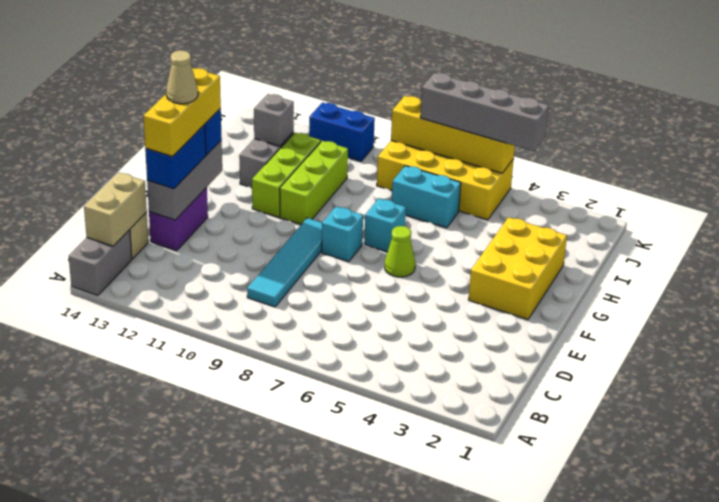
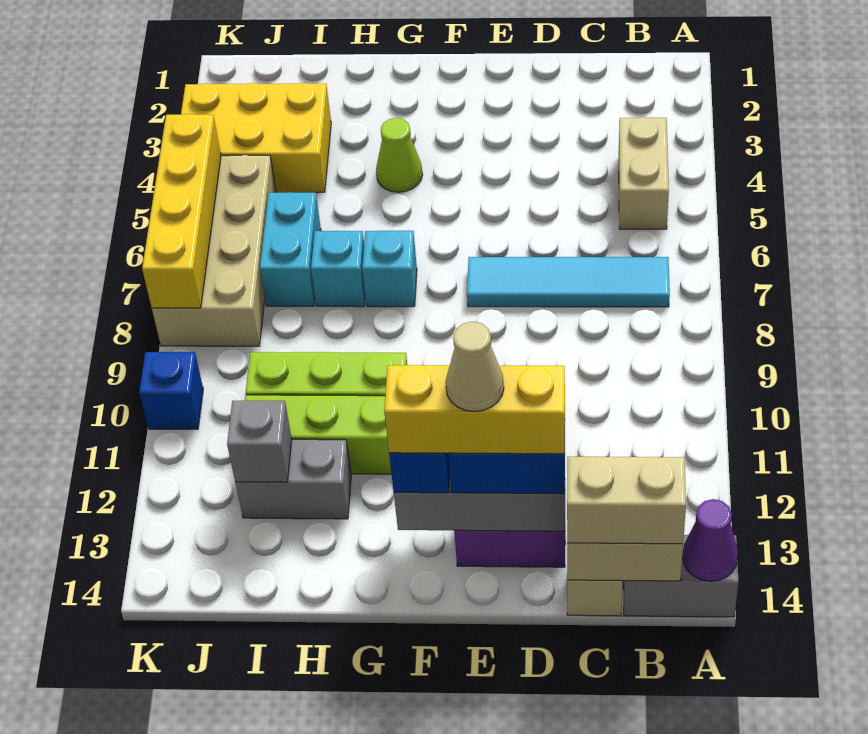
none -> purple 1x1 cone [682,499,738,581]
none -> tan 1x2 brick [619,117,669,229]
none -> tan 1x2 brick [567,457,686,544]
cyan 1x4 tile [247,218,322,307] -> cyan 1x4 tile moved to [467,257,670,307]
yellow 2x3 brick [469,217,567,319] -> yellow 2x3 brick moved to [181,83,331,193]
lime 1x1 cone [385,226,415,277] -> lime 1x1 cone moved to [376,118,423,192]
cyan 1x1 brick [322,207,363,262] -> cyan 1x1 brick moved to [311,231,365,307]
yellow 2x4 brick [377,141,514,220] -> tan 2x4 brick [152,155,276,346]
grey 1x4 brick [420,73,549,151] -> none
blue 1x2 brick [309,103,375,161] -> blue 1x1 brick [139,352,203,429]

